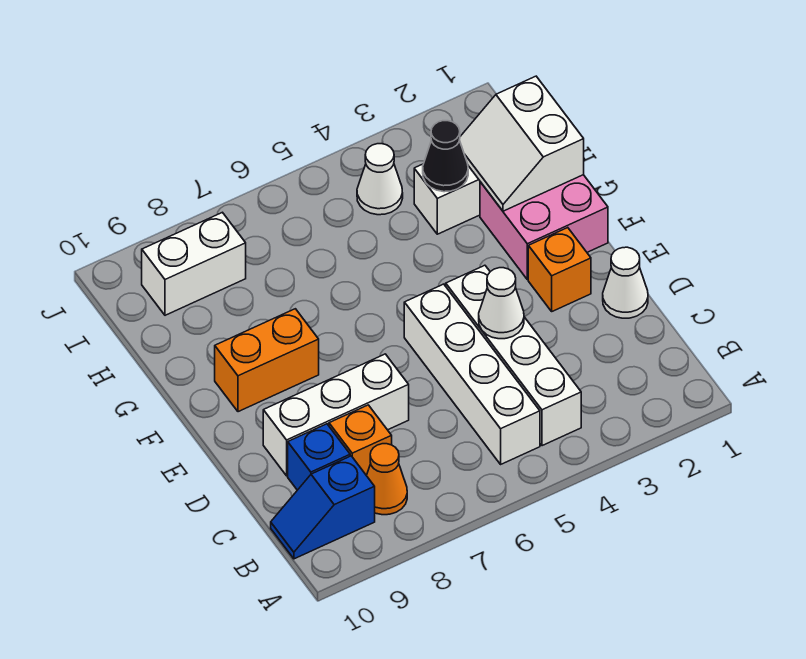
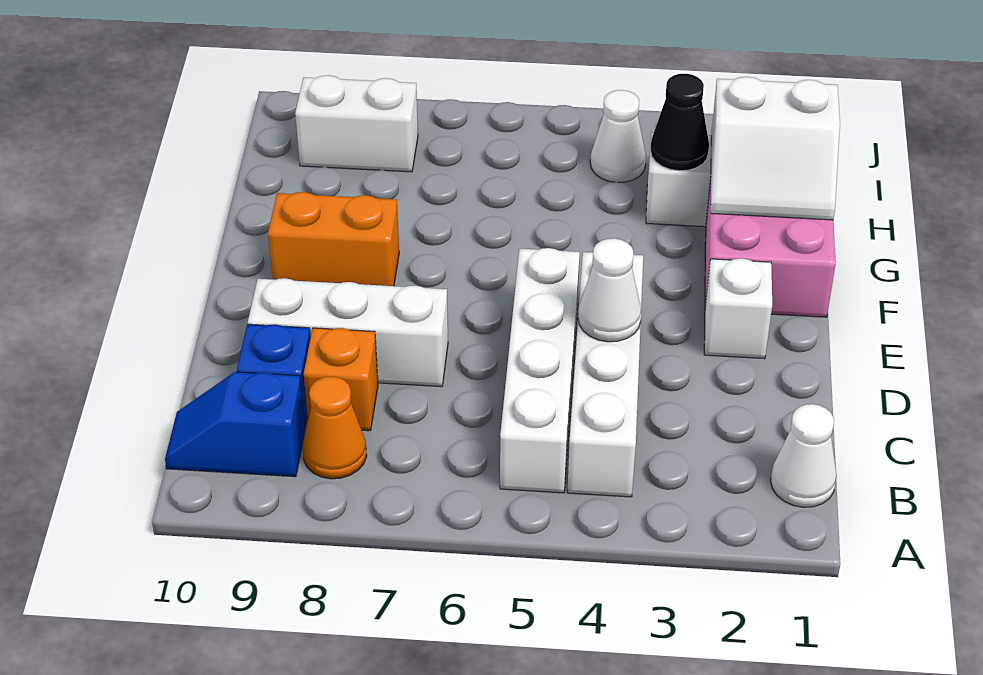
white 1x1 cone [603,247,648,318] -> white 1x1 cone moved to [771,404,837,507]
orange 1x1 brick [528,228,591,311] -> white 1x1 brick [704,258,772,359]
white 2x2 slope [460,76,584,211] -> white 2x2 slope turned to [711,77,840,220]

